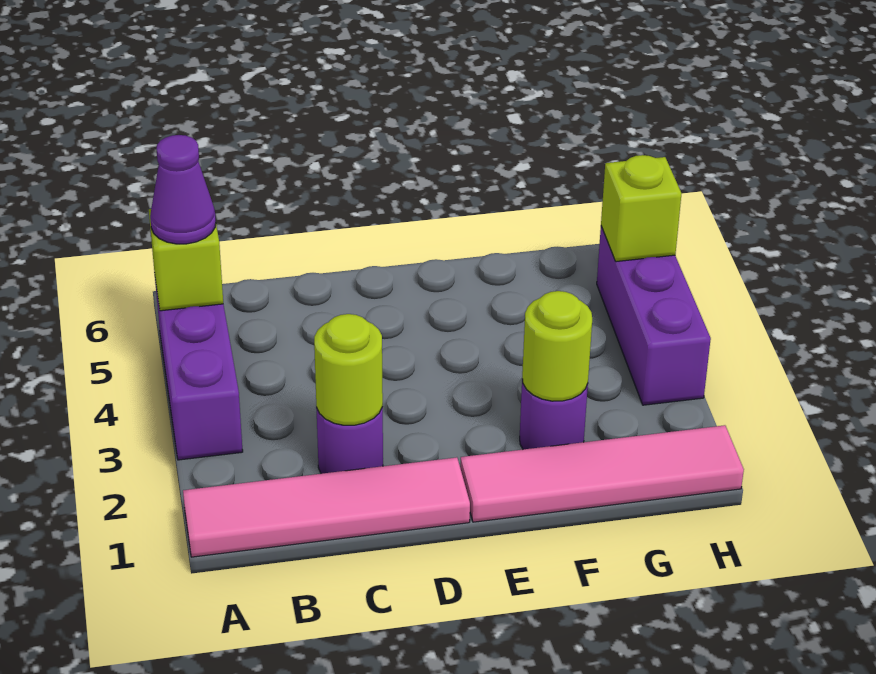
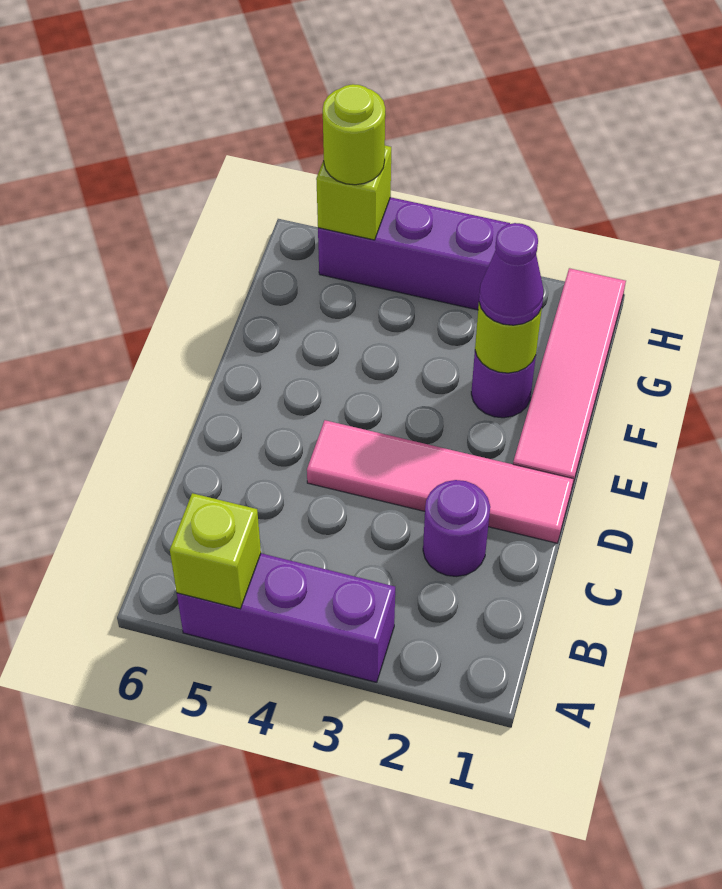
pink 1x4 tile [183,457,470,557] -> pink 1x4 tile turned to [307,420,573,543]
purple 1x1 cone [150,135,216,244] -> purple 1x1 cone moved to [479,223,544,325]
lime 1x1 round brick [314,314,383,425] -> lime 1x1 round brick moved to [323,84,385,185]

